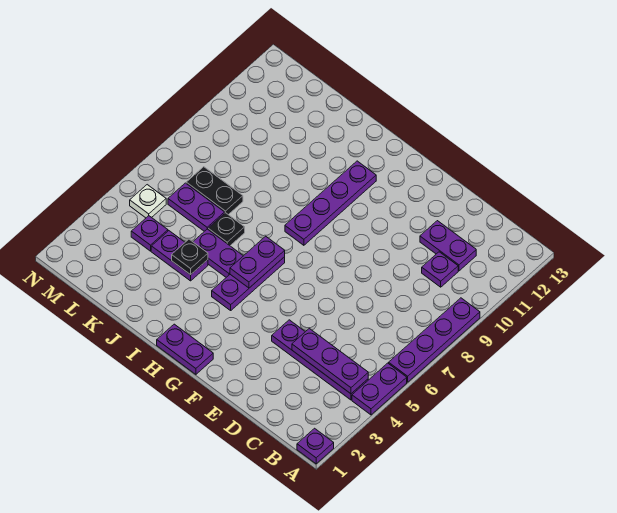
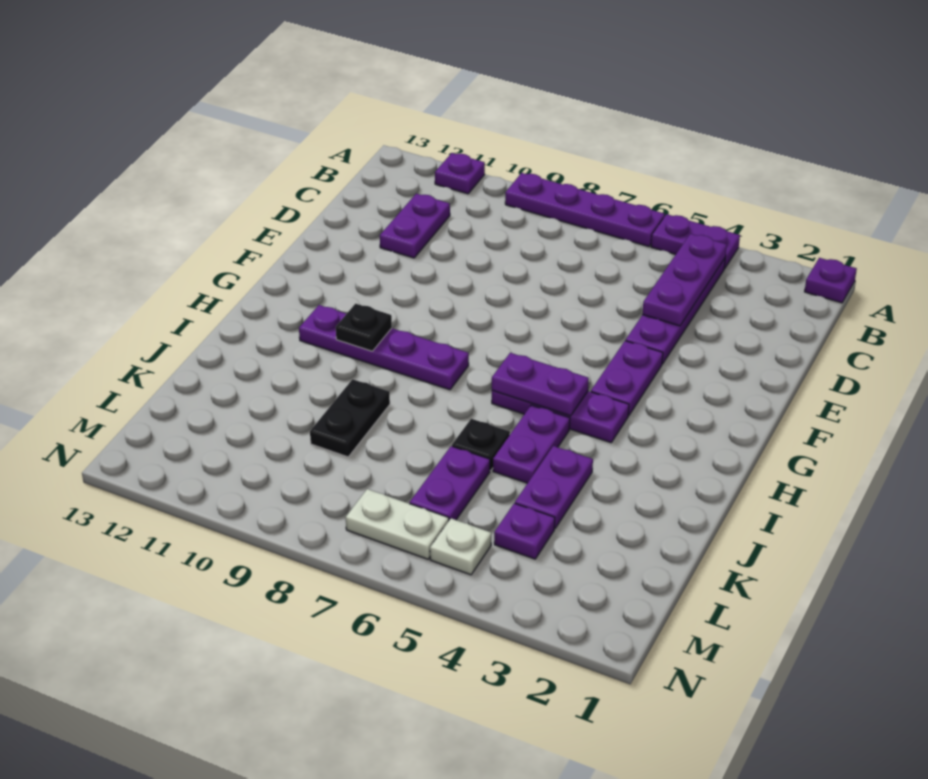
purple 1x1 plate [422,252,458,287] -> purple 1x1 plate moved to [435,153,485,194]
purple 1x2 plate [157,324,213,374] -> purple 1x2 plate moved to [591,341,663,416]
black 1x1 plate [172,239,208,275] -> black 1x1 plate moved to [336,304,392,351]
black 1x2 plate [186,167,243,215] -> black 1x2 plate moved to [310,379,390,457]
none -> white 1x2 plate [346,489,449,559]

